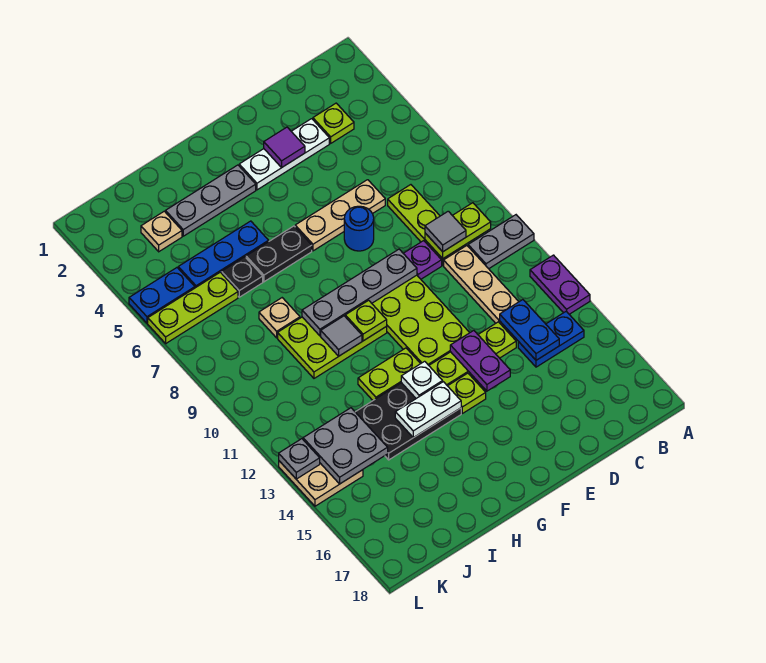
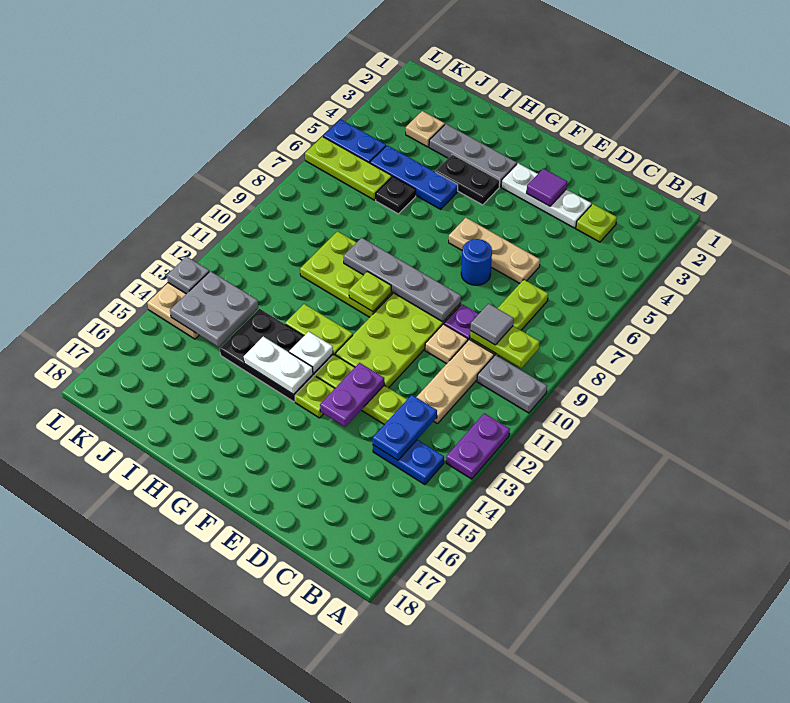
black 1x2 plate [246,226,312,282] -> black 1x2 plate moved to [436,154,500,205]
grey 1x1 tile [321,316,362,356] -> none
tan 1x1 plate [259,298,300,338] -> tan 1x1 plate moved to [425,324,468,364]

